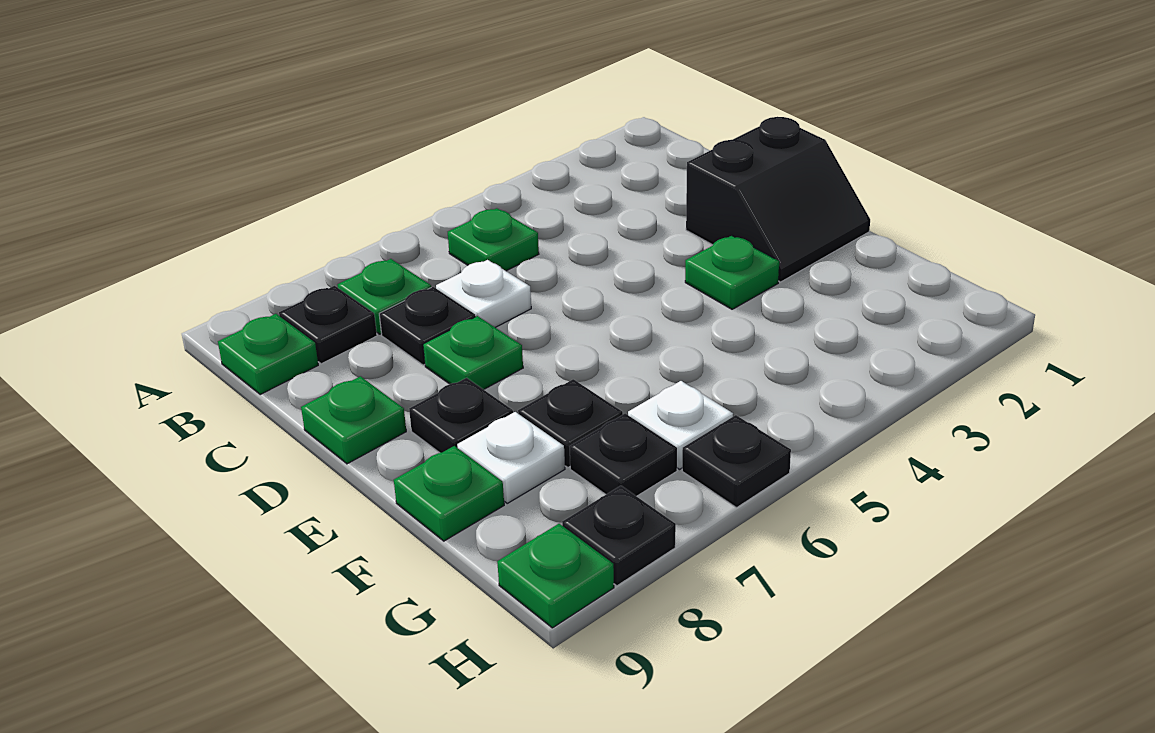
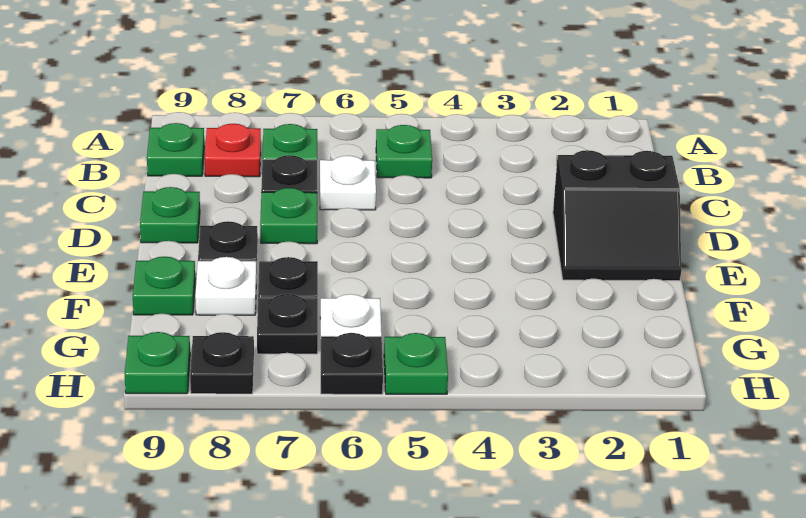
black 1x1 plate [279,286,377,364] -> red 1x1 plate [205,124,261,177]
green 1x1 plate [685,236,779,309] -> green 1x1 plate moved to [384,333,448,394]

